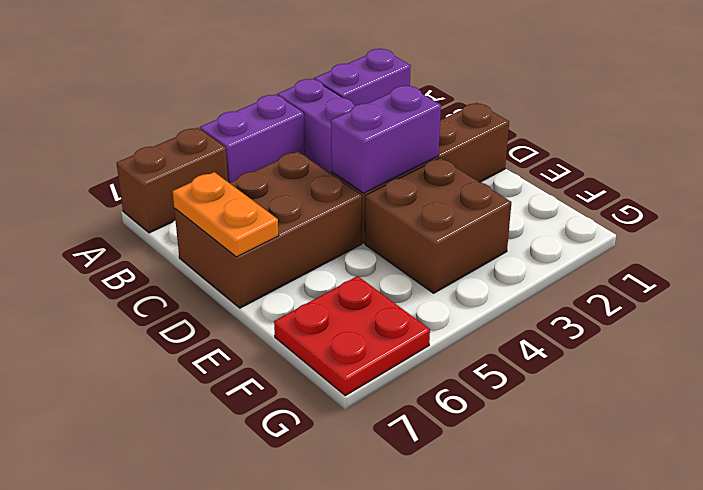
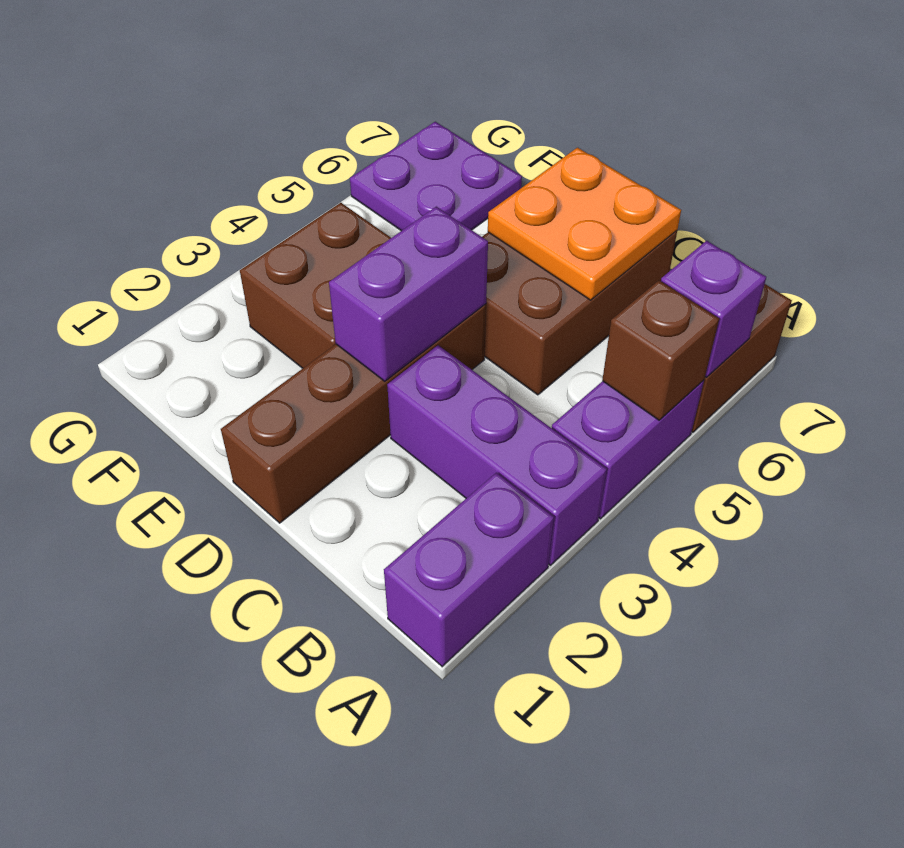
none -> brown 1x1 brick [602,280,719,420]
none -> purple 1x1 brick [661,241,766,377]
orange 1x2 plate [173,172,279,257] -> orange 2x2 plate [488,148,681,300]
red 2x2 plate [274,276,430,396] -> purple 2x2 plate [350,122,522,231]

